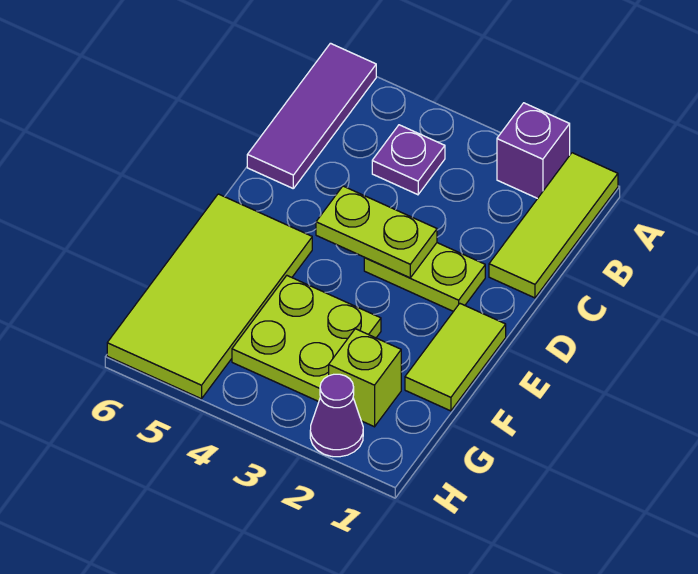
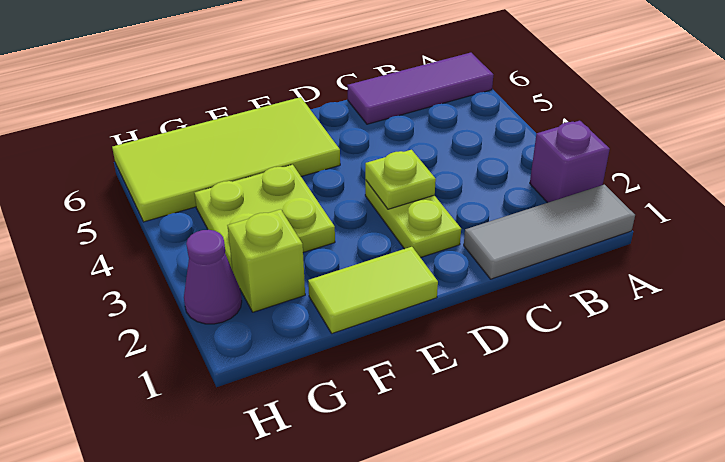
lime 1x3 tile [489,153,618,298] -> grey 1x3 tile [464,185,635,279]
purple 1x1 plate [372,125,445,195] -> none
lime 1x2 plate [316,186,437,278] -> lime 1x1 plate [365,150,436,209]

